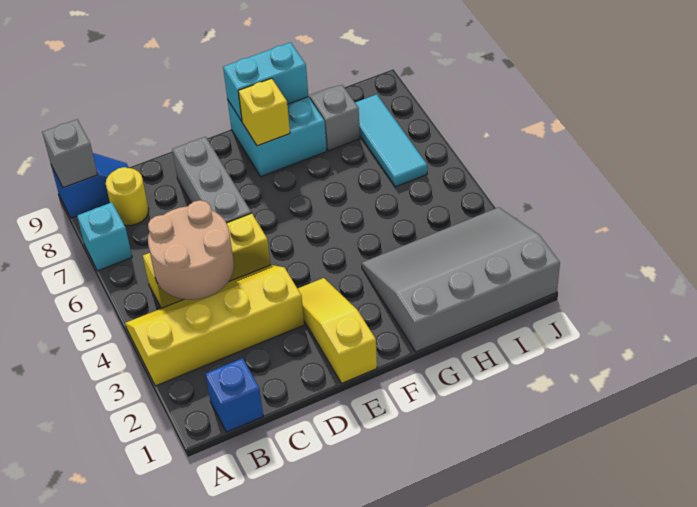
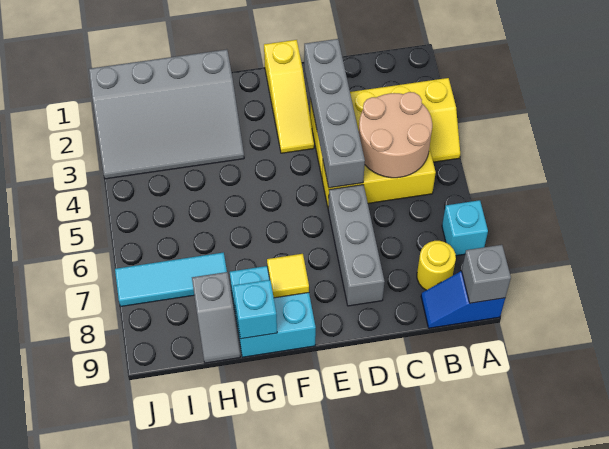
blue 1x1 brick [206,358,263,432] -> none
none -> grey 1x4 brick [304,39,365,188]
yellow 1x1 brick [238,78,290,146] -> yellow 1x1 tile [267,254,309,298]
cyan 1x2 brick [223,42,308,121] -> cyan 1x1 brick [233,280,277,339]
cyan 1x3 tile [355,94,427,187] -> cyan 1x3 tile turned to [115,252,227,306]

